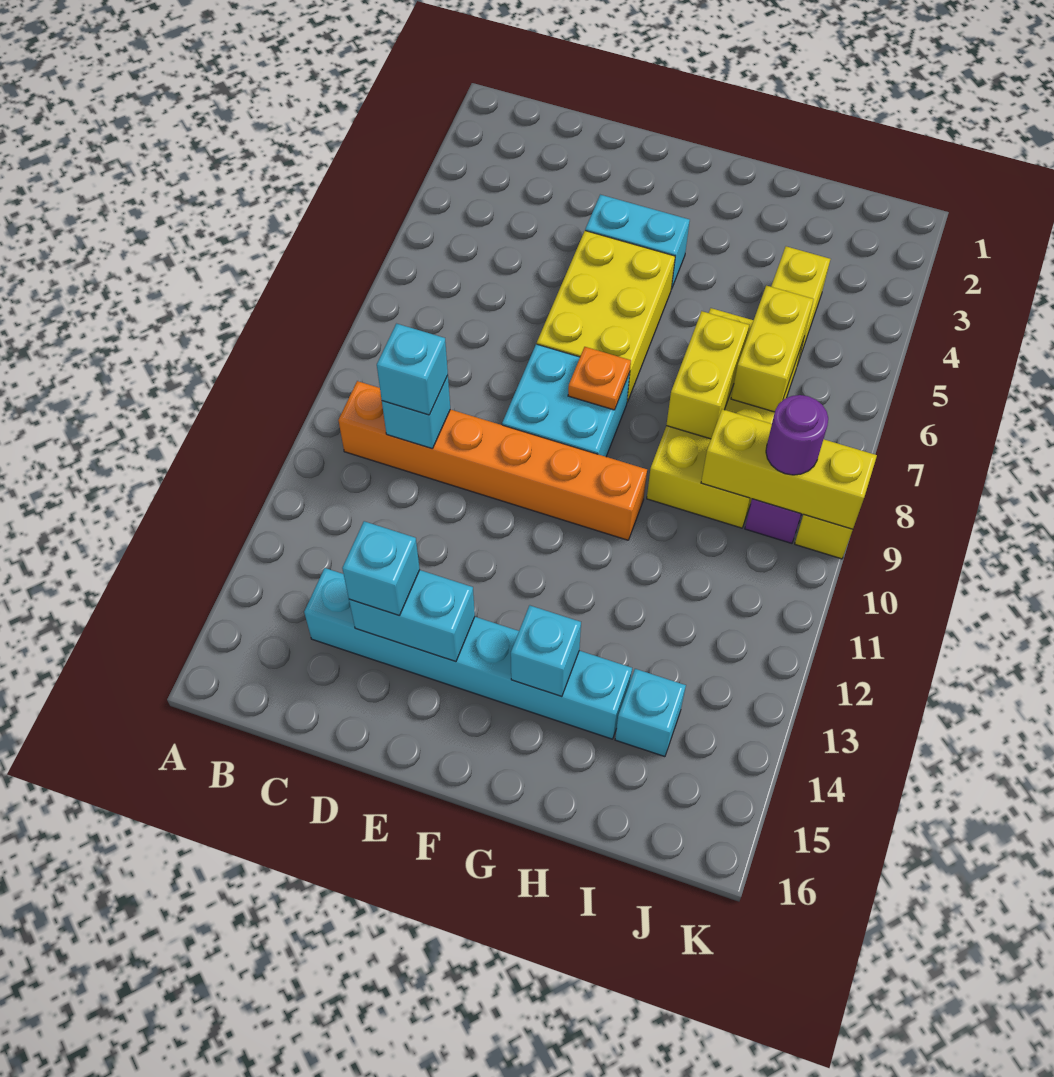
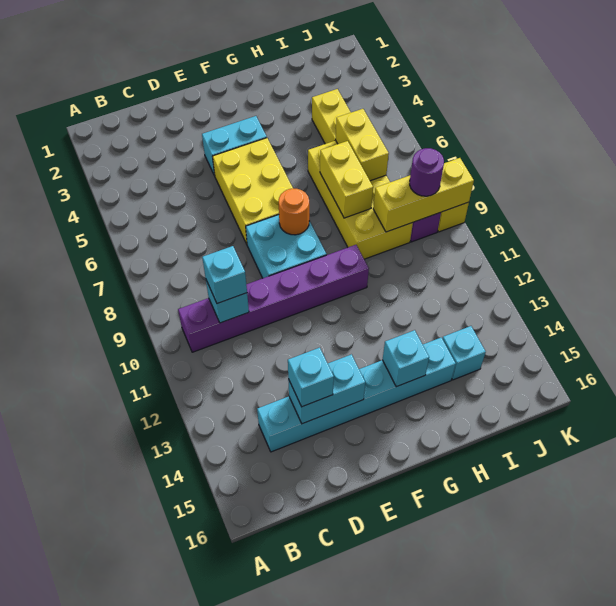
orange 1x6 brick [338,381,647,540] -> purple 1x6 brick [178,245,369,352]
orange 1x1 plate [568,347,631,410] -> orange 1x1 round brick [279,188,309,235]

